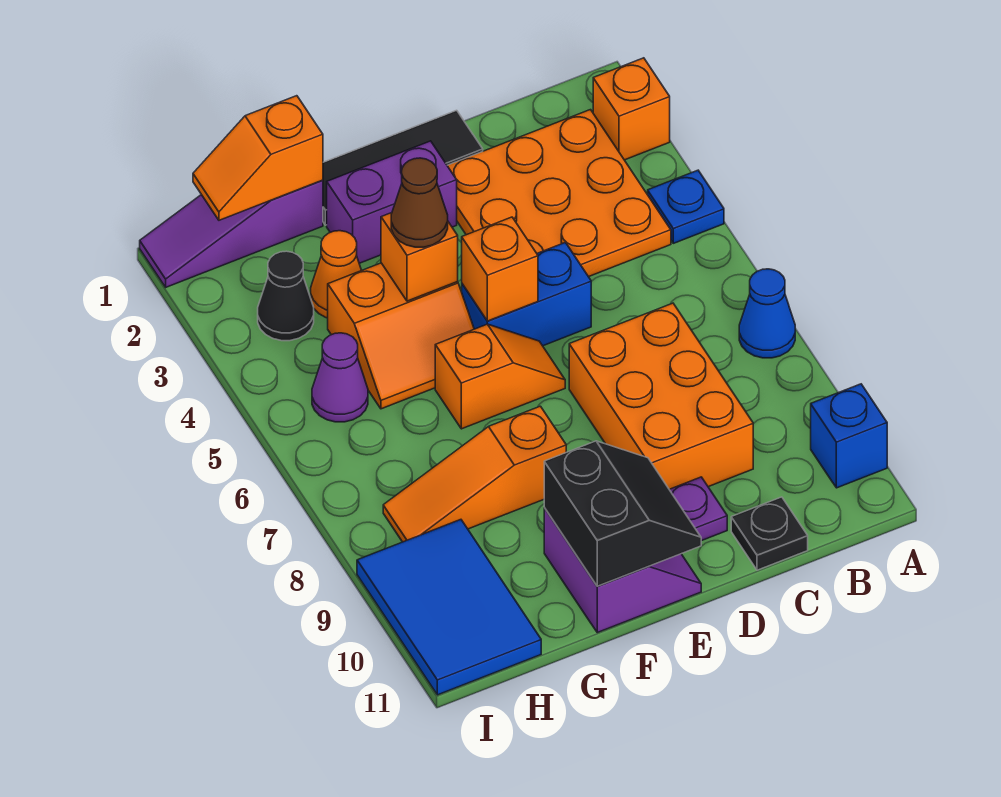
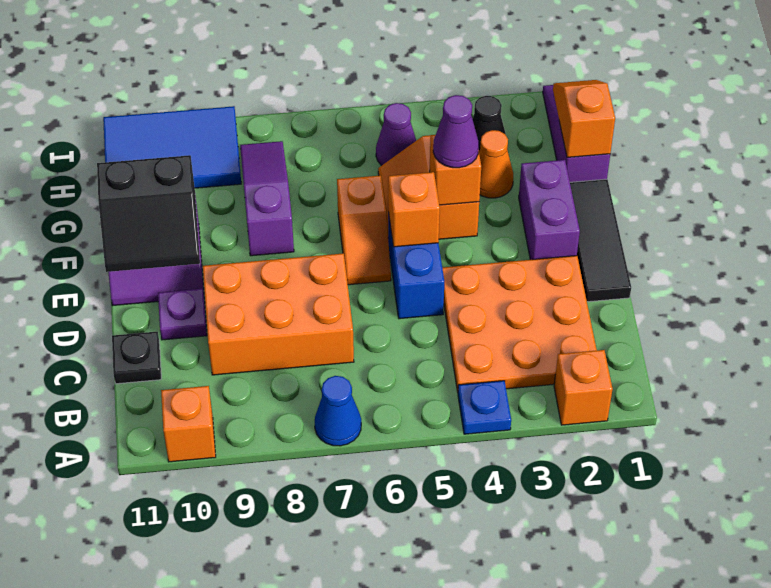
blue 1x1 brick [811,384,887,488] -> orange 1x1 brick [161,386,216,462]
brown 1x1 cone [391,158,448,247] -> purple 1x1 cone [433,95,479,168]
orange 1x3 slope [383,406,566,542] -> purple 1x3 slope [240,141,294,256]

